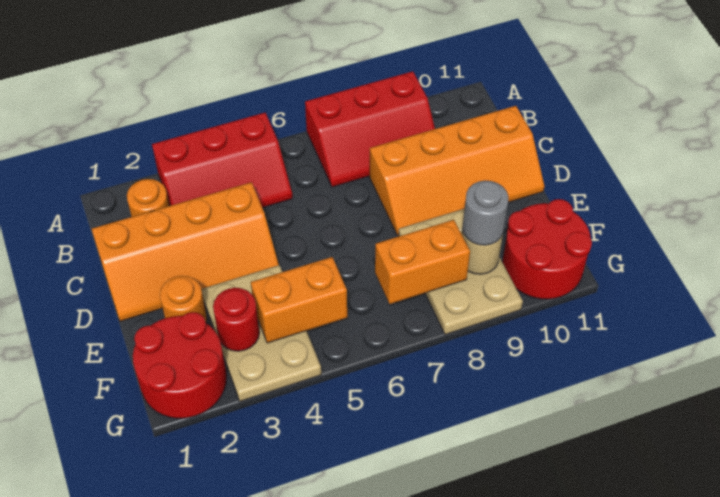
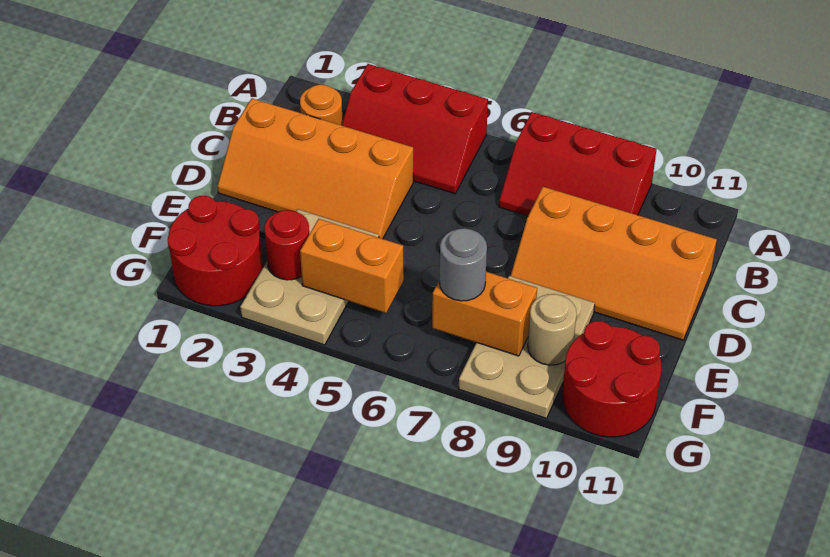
orange 1x1 round brick [160,276,207,322] -> none
grey 1x1 round brick [462,181,509,245] -> grey 1x1 round brick moved to [440,228,487,301]

